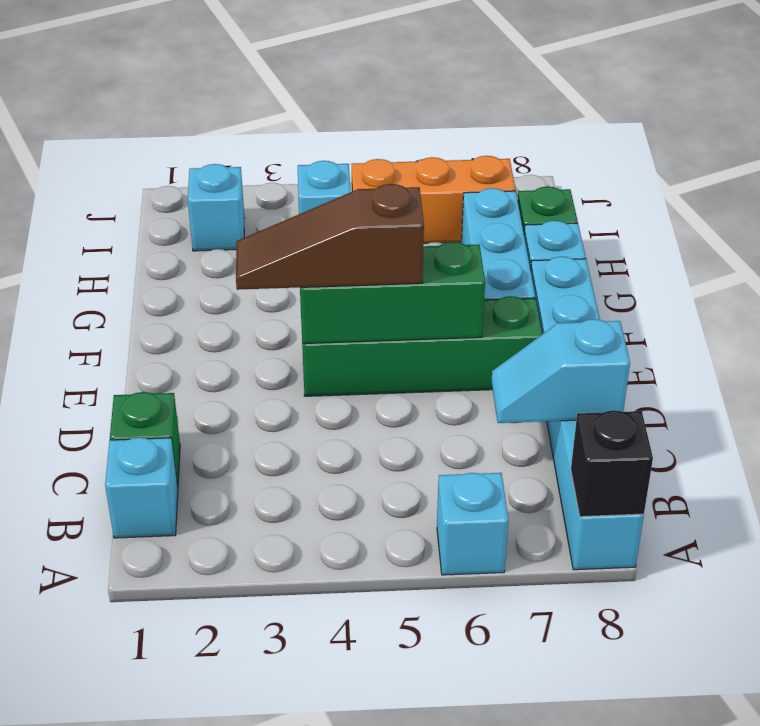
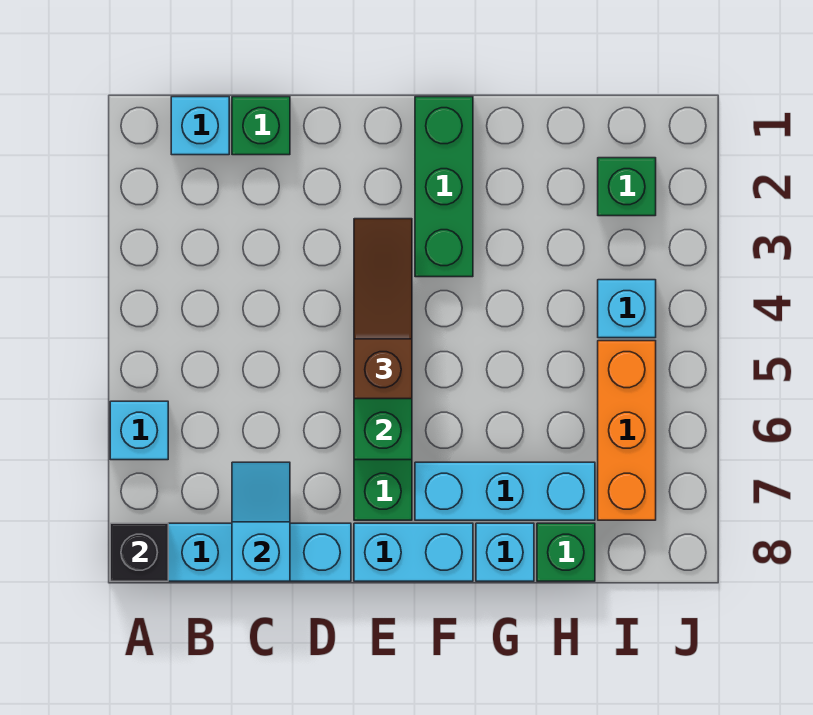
none -> green 1x3 brick [415,97,473,277]
cyan 1x1 brick [188,164,244,251] -> green 1x1 brick [598,158,656,216]

